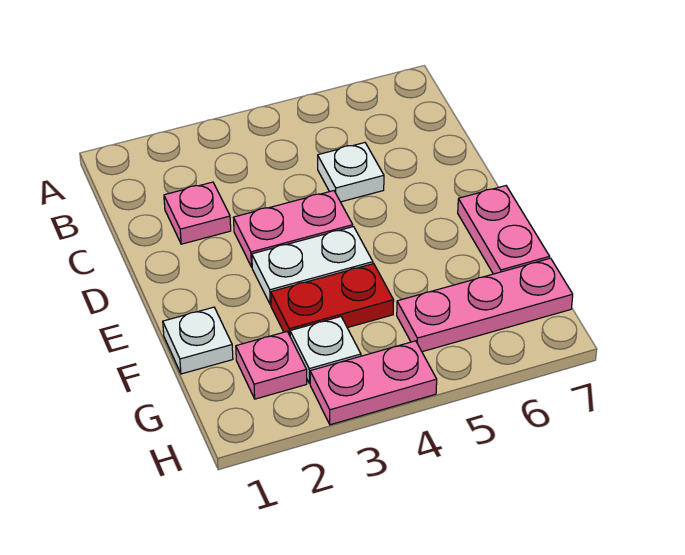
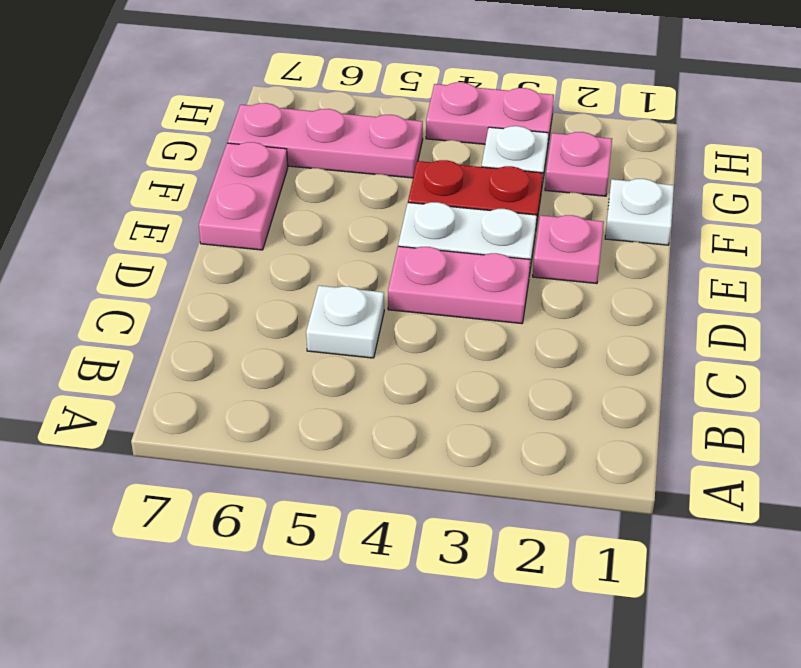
pink 1x1 plate [164,182,231,244] -> pink 1x1 plate moved to [533,215,604,284]

